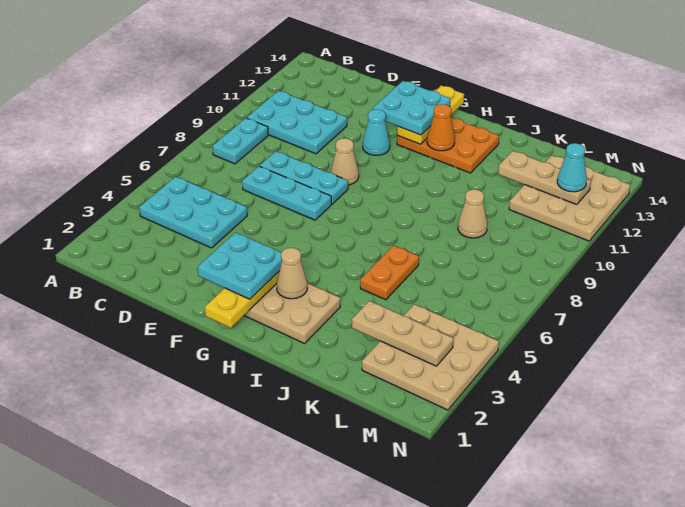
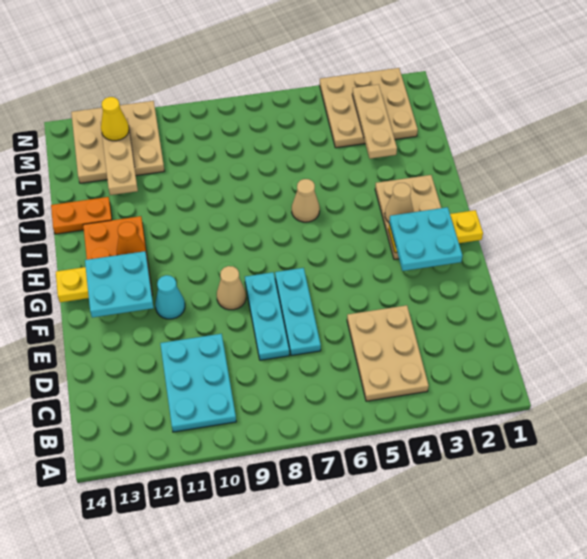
cyan 2x3 plate [139,177,247,248] -> tan 2x3 plate [347,305,429,401]
cyan 1x2 plate [212,118,268,164] -> none
orange 1x2 plate [360,245,419,300] -> orange 1x2 plate moved to [51,197,112,234]
tan 1x1 cone [458,189,487,238] -> tan 1x1 cone moved to [292,179,320,222]
cyan 1x1 cone [557,143,587,192] -> yellow 1x1 cone [101,97,129,141]

